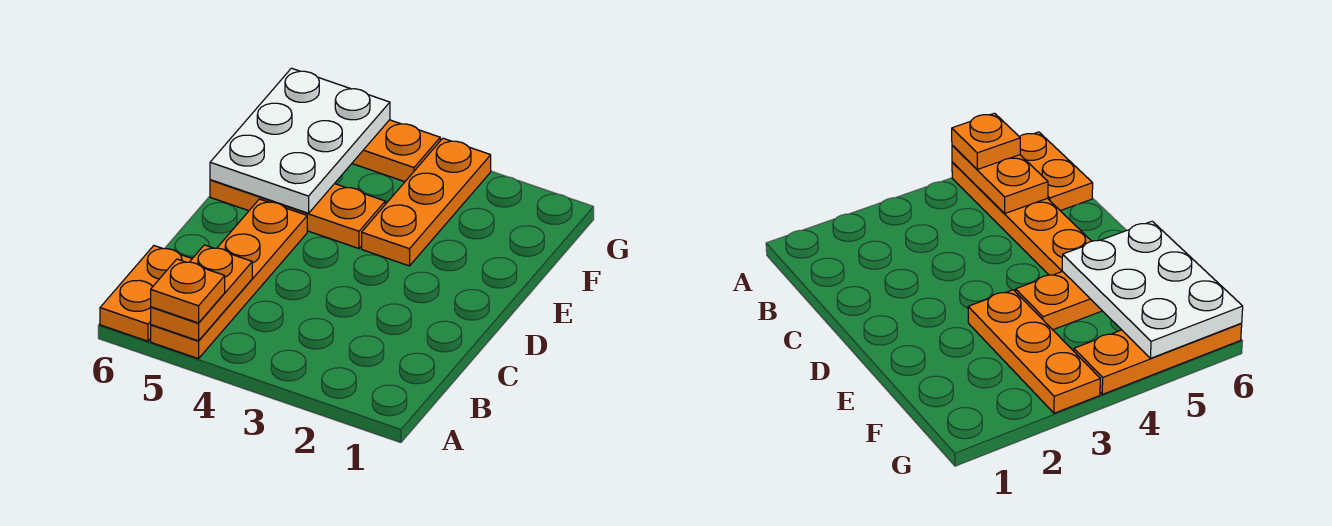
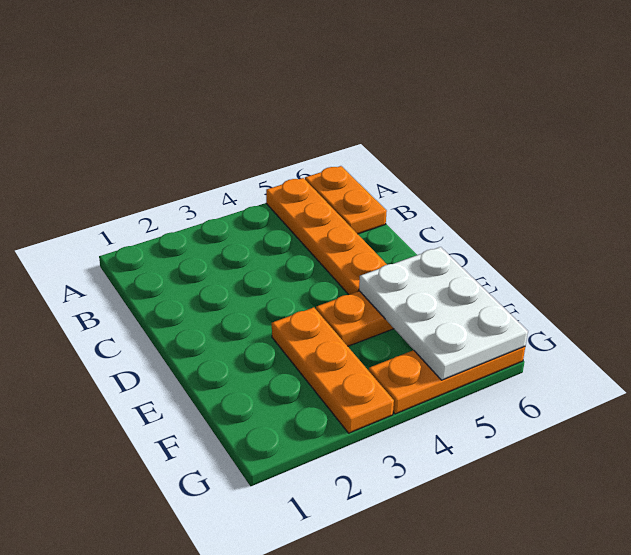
orange 1x2 plate [151,245,252,341] -> none
orange 1x1 plate [151,259,225,323] -> none

